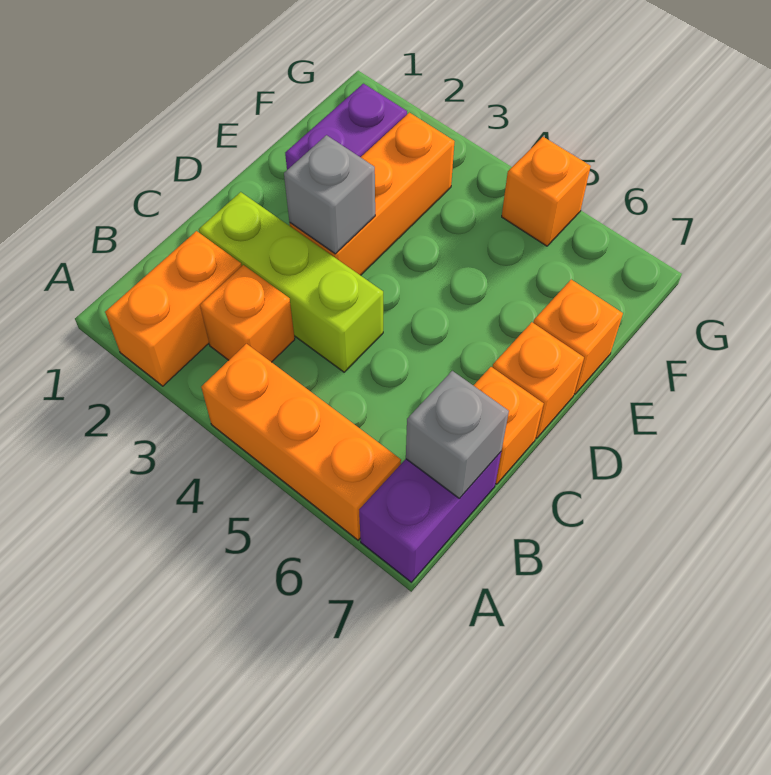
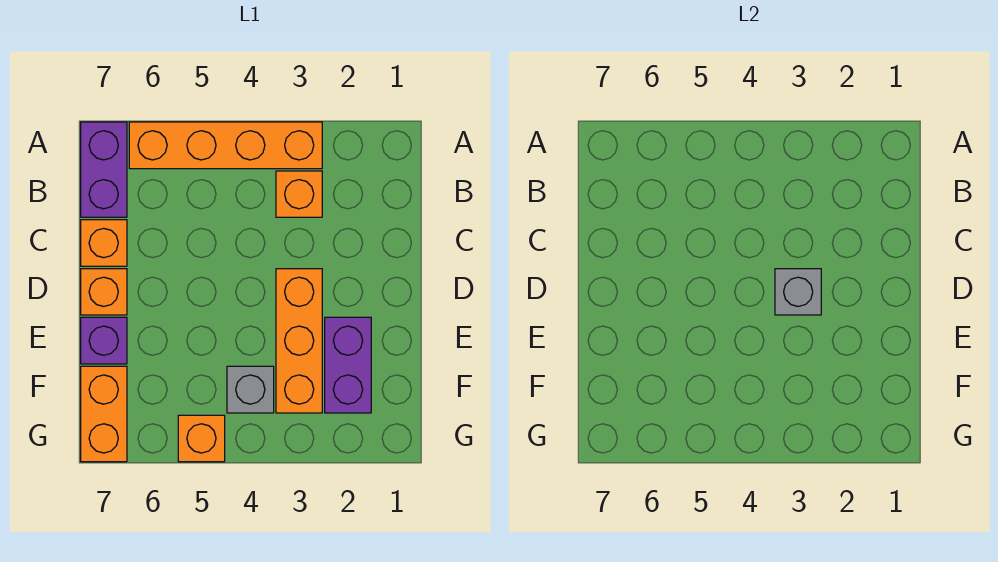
orange 1x2 brick [105,231,242,386] -> orange 1x2 brick moved to [81,366,127,462]
orange 1x3 brick [201,344,401,540] -> orange 1x4 brick [129,122,322,169]
grey 1x1 brick [406,371,509,499] -> grey 1x1 brick moved to [227,366,274,413]
lime 1x3 brick [199,192,383,372] -> none
orange 1x1 brick [533,280,623,394] -> purple 1x1 brick [81,317,127,364]

